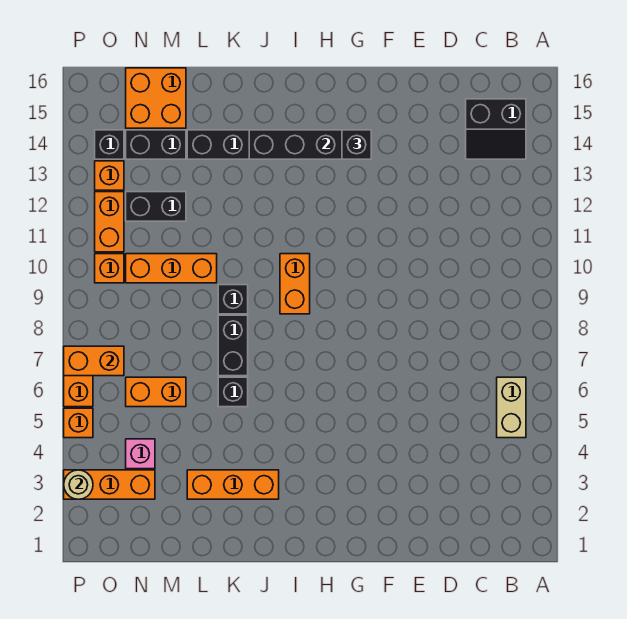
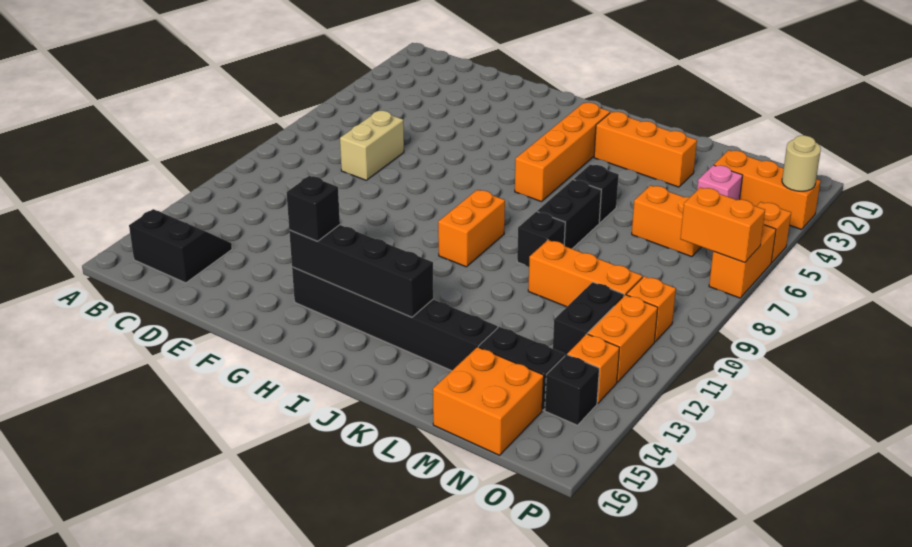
tan 1x2 brick [497,377,526,438] -> tan 1x2 brick moved to [340,111,404,180]
none -> orange 1x4 brick [515,103,610,202]
black 1x2 brick [126,192,186,221] -> black 1x2 brick turned to [553,282,624,355]

